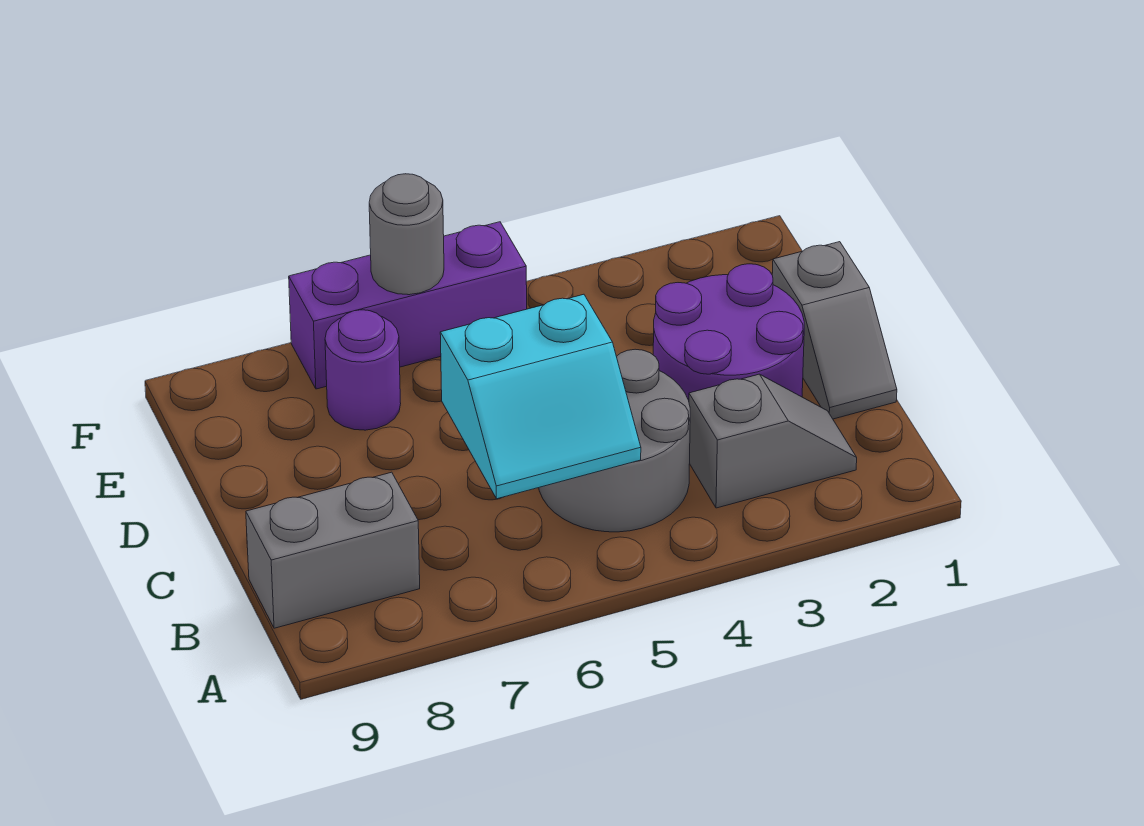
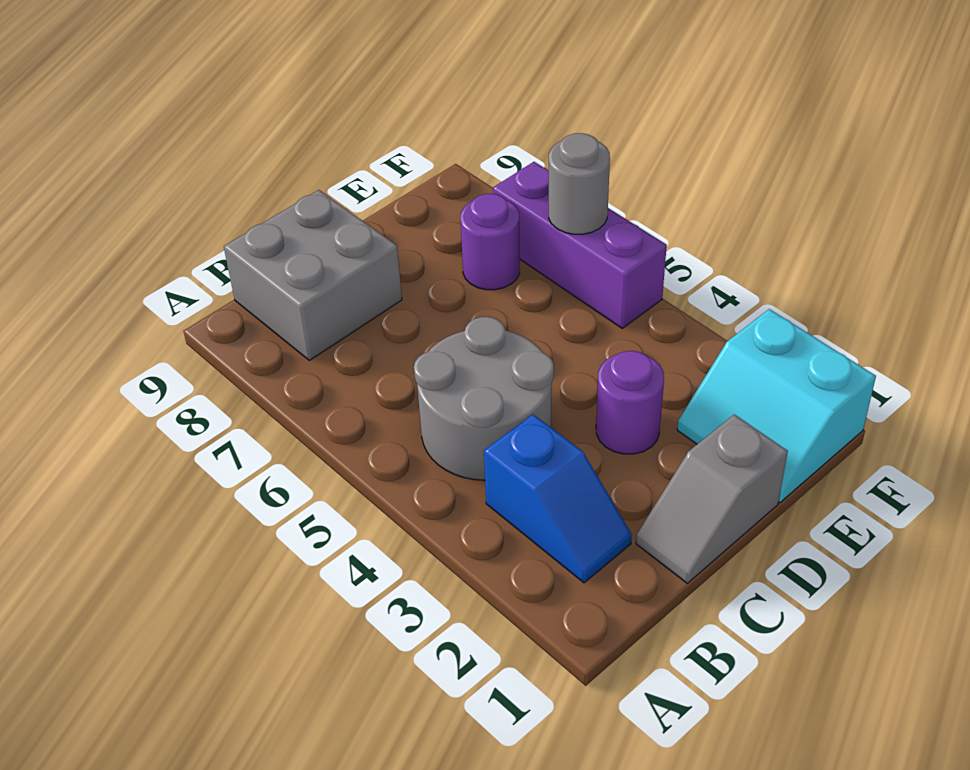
grey 1x2 slope [689,374,857,508] -> blue 1x2 slope [484,414,632,583]
cyan 2x2 slope [440,294,641,499] -> cyan 2x2 slope moved to [677,309,876,503]
grey 1x2 brick [246,472,420,628] -> grey 2x2 brick [224,190,402,360]
purple 2x2 round brick [653,264,804,400] -> purple 1x1 round brick [596,351,664,454]

